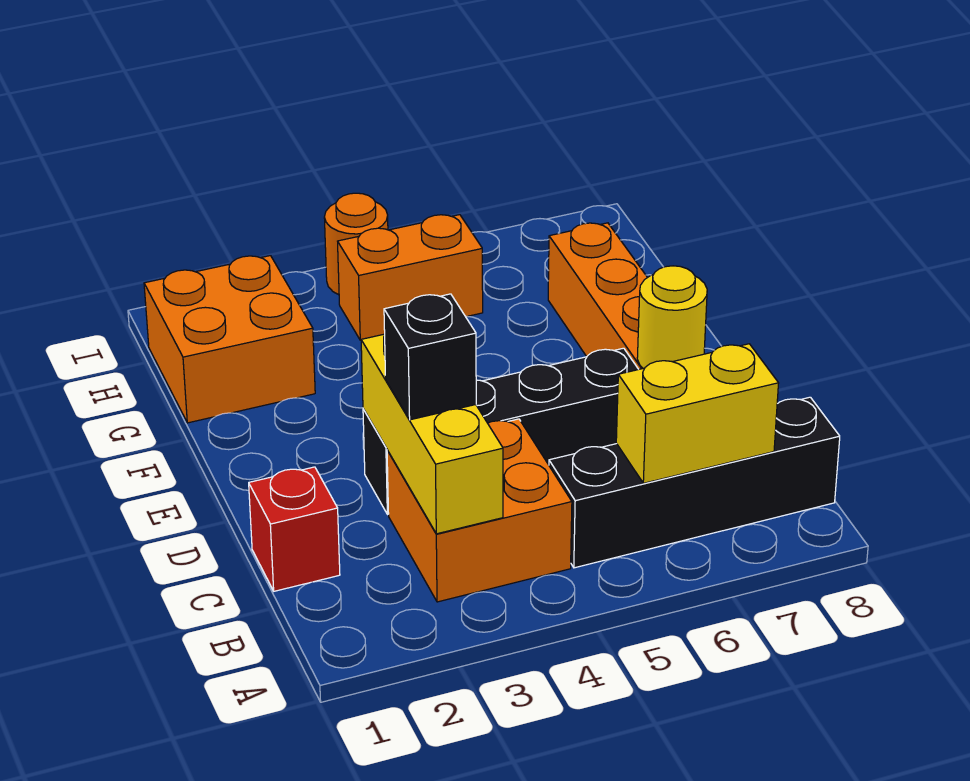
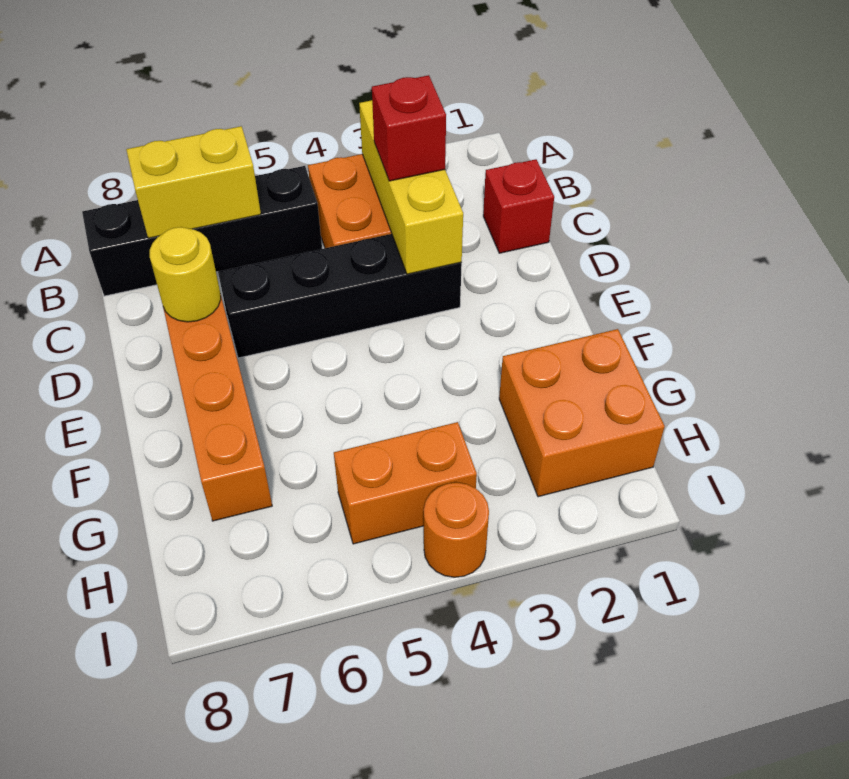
black 1x1 brick [384,294,476,420] -> red 1x1 brick [372,75,446,181]

